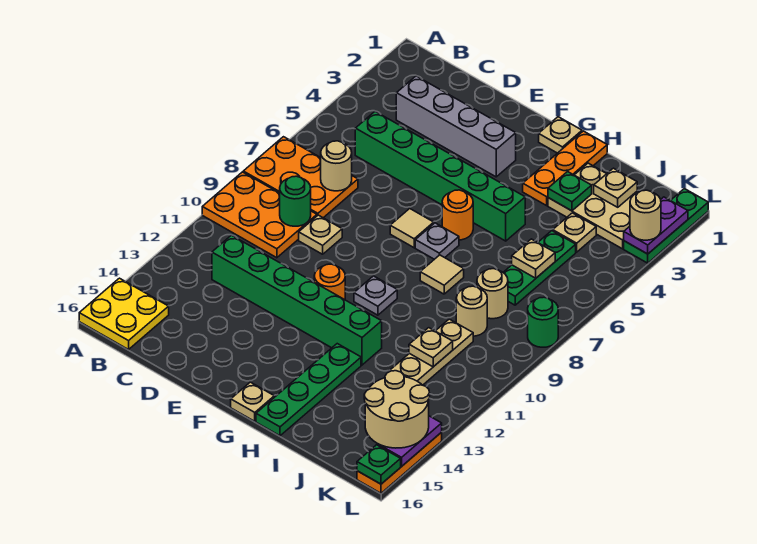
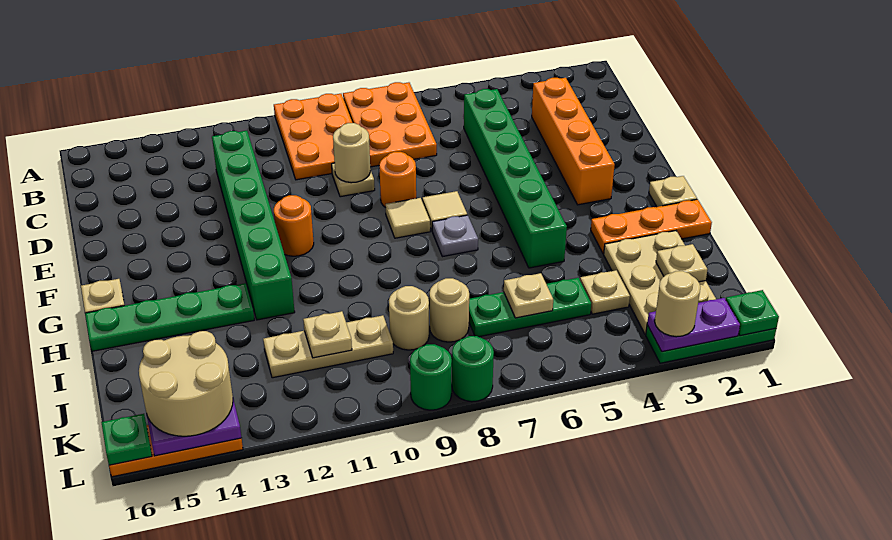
yellow 2x2 plate [79,278,169,349] -> none
grey 1x4 brick [396,76,516,177] -> orange 1x4 brick [532,78,615,205]
tan 1x1 round brick [321,141,352,191] -> tan 1x1 round brick moved to [333,123,370,183]
green 1x1 round brick [280,176,311,226] -> green 1x1 round brick moved to [410,344,452,410]
orange 1x1 round brick [442,190,473,240] -> orange 1x1 round brick moved to [379,152,416,208]
grey 1x1 plate [354,276,397,315] -> none
tan 1x1 tile [420,255,464,294] -> tan 1x1 tile moved to [386,198,430,238]
green 1x1 plate [548,172,592,211] -> green 1x1 plate moved to [726,290,779,336]

